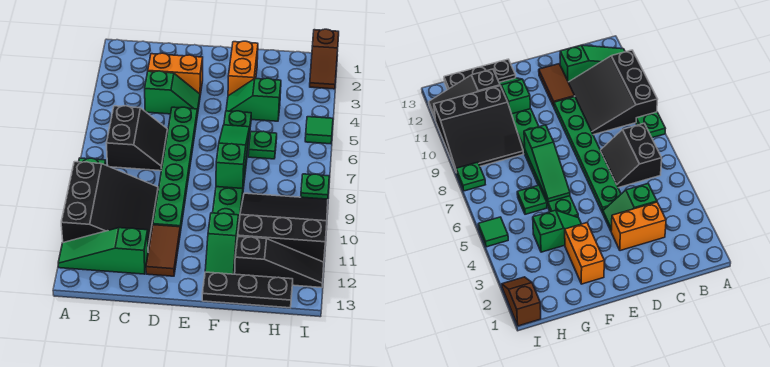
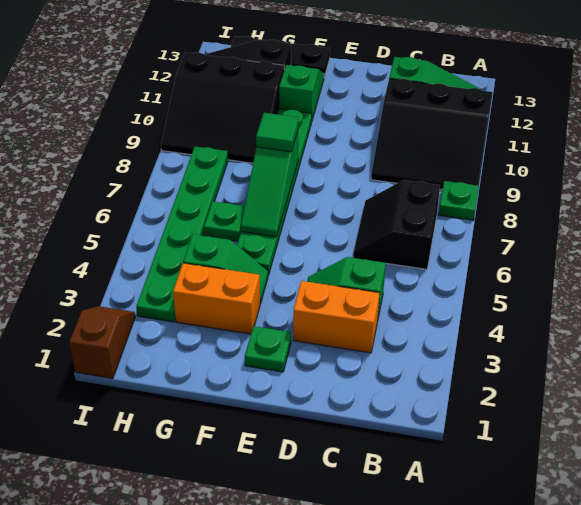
black 3x3 slope [61,162,158,251] -> black 3x3 slope turned to [371,79,493,190]
green 1x6 plate [153,107,197,233] -> green 1x6 plate moved to [136,146,228,322]
brown 1x2 tile [146,225,180,276] -> none
orange 1x2 brick [228,41,258,96] -> orange 1x2 brick turned to [173,263,260,334]
green 1x1 tile [305,117,333,144] -> green 1x1 tile moved to [256,113,298,152]
green 1x1 plate [301,174,329,199] -> green 1x1 plate moved to [245,326,291,372]

